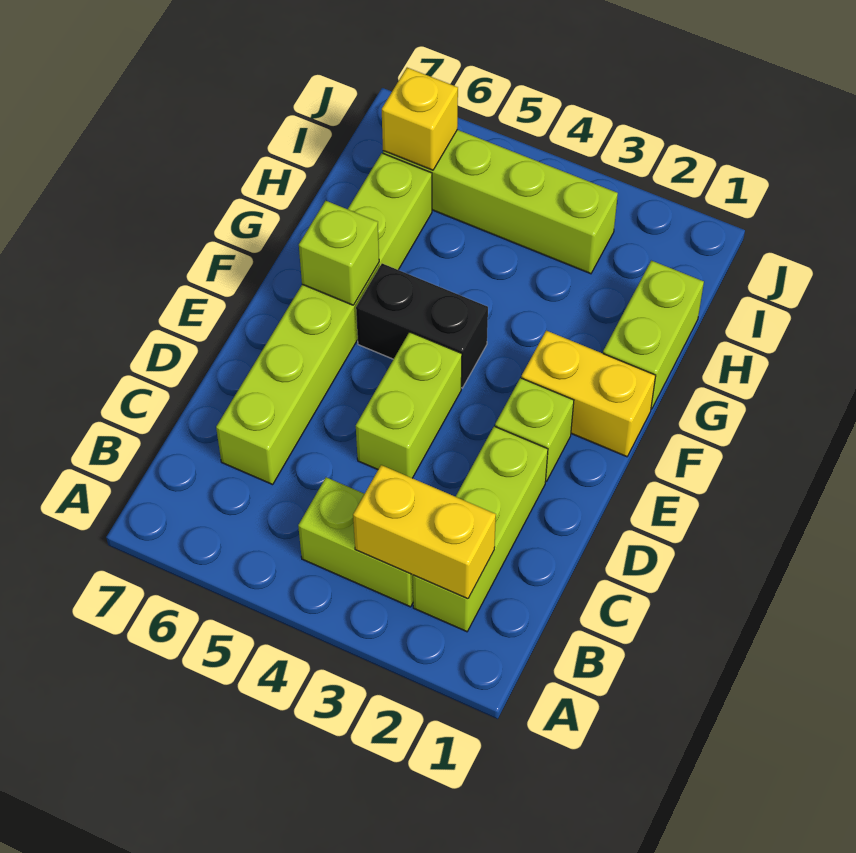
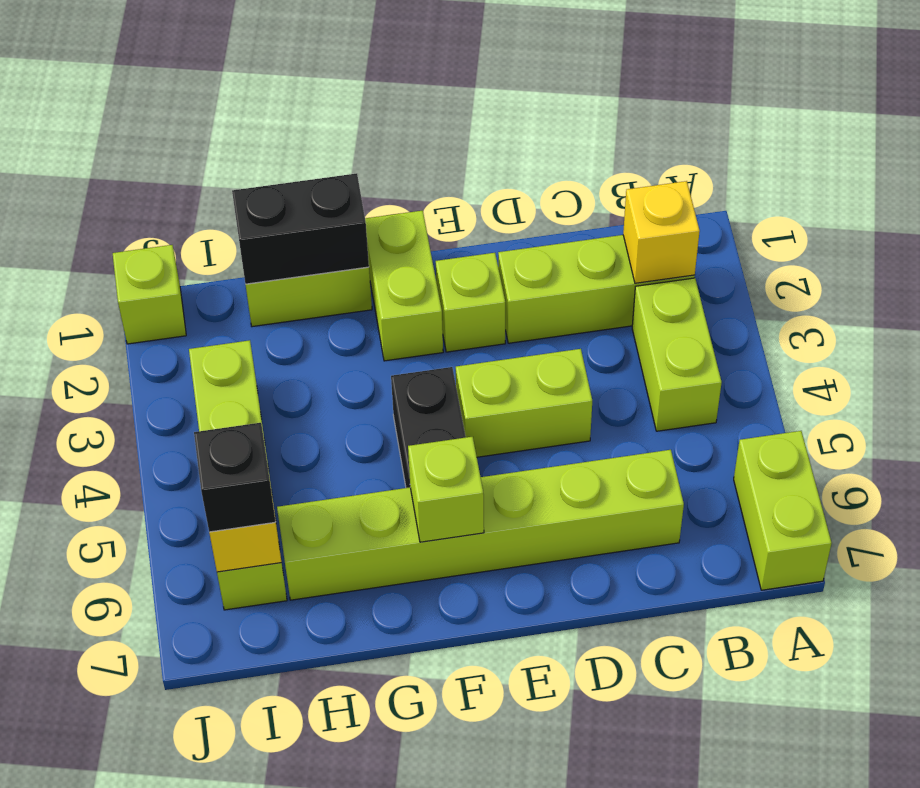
none -> lime 1x2 brick [734,431,832,590]
yellow 1x2 brick [353,465,496,599] -> yellow 1x1 brick [623,181,700,283]
yellow 1x2 brick [521,331,656,457] -> lime 1x2 brick [365,210,443,361]
none -> black 1x2 brick [232,173,369,284]
none -> black 1x1 brick [194,423,276,532]
none -> lime 1x1 brick [113,245,186,344]

